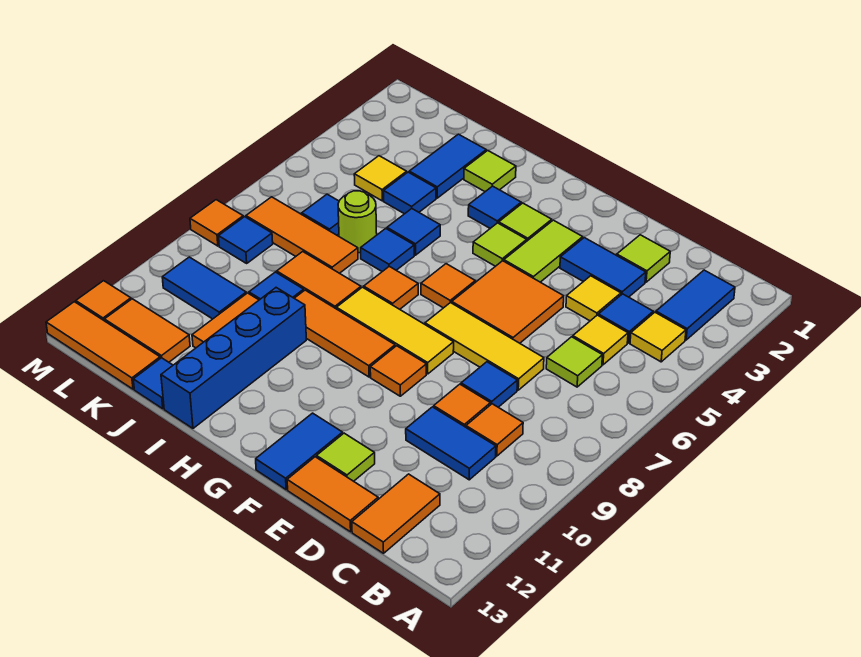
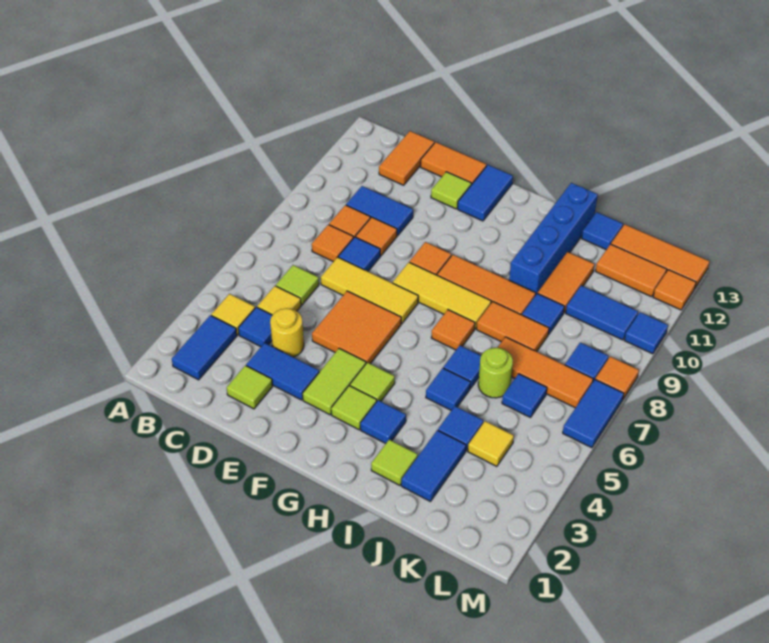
yellow 1x1 tile [566,276,621,321] -> yellow 1x1 round brick [270,308,304,357]
orange 1x1 tile [421,264,475,308] -> orange 1x1 tile moved to [312,225,353,262]
none -> blue 1x2 tile [563,380,624,448]
none -> blue 1x1 tile [624,312,668,354]

